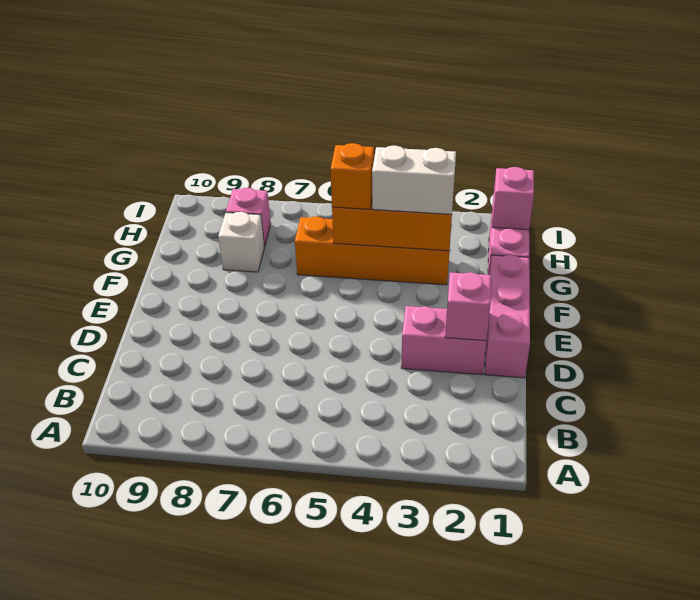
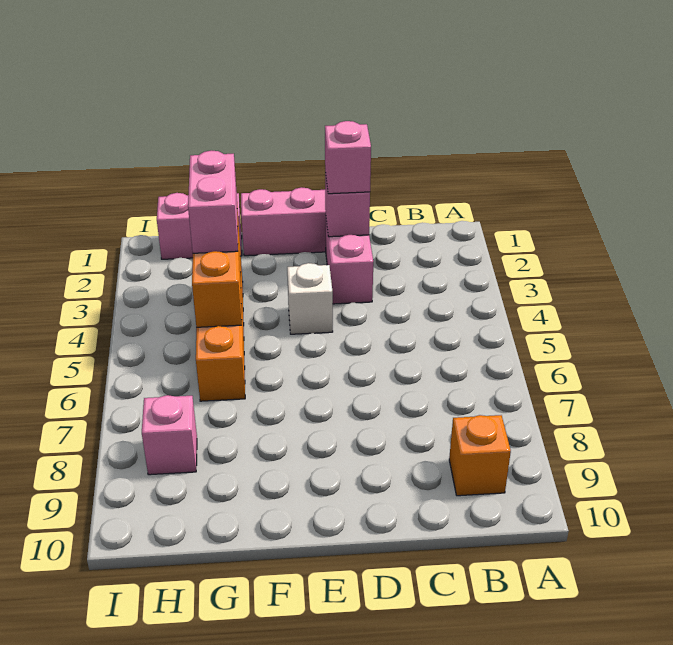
white 1x2 brick [372,145,456,214] -> pink 1x2 brick [188,150,238,253]
orange 1x1 brick [330,143,374,209] -> orange 1x1 brick moved to [449,415,511,496]
white 1x1 brick [218,212,264,272] -> white 1x1 brick moved to [287,263,333,334]
pink 1x1 brick [492,167,534,230] -> pink 1x1 brick moved to [325,121,371,194]

